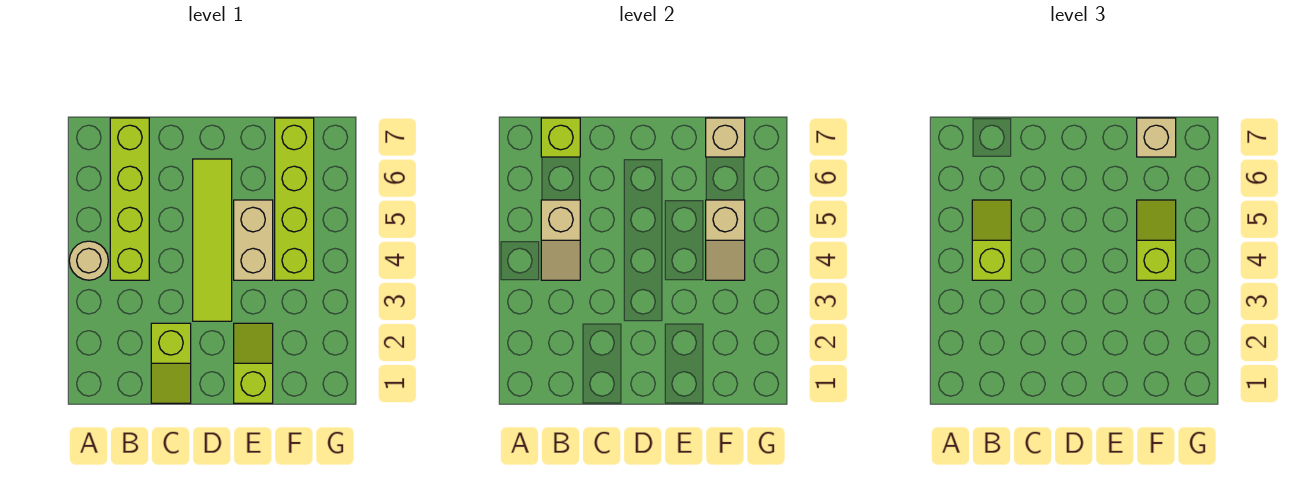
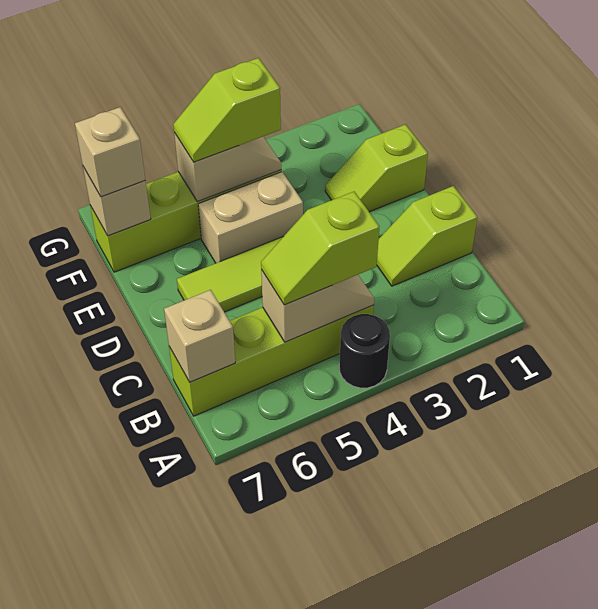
tan 1x1 round brick [69,241,108,280] -> black 1x1 round brick [339,314,390,388]
lime 1x1 brick [541,118,580,157] -> tan 1x1 brick [164,290,235,382]
lime 1x2 slope [151,323,191,403] -> lime 1x2 slope turned to [377,186,477,286]

